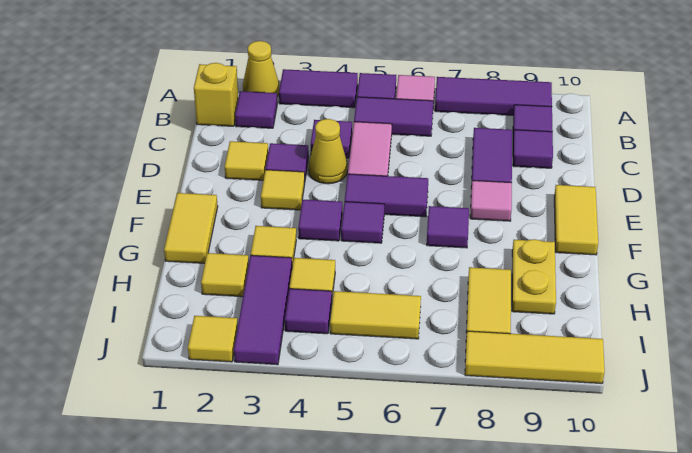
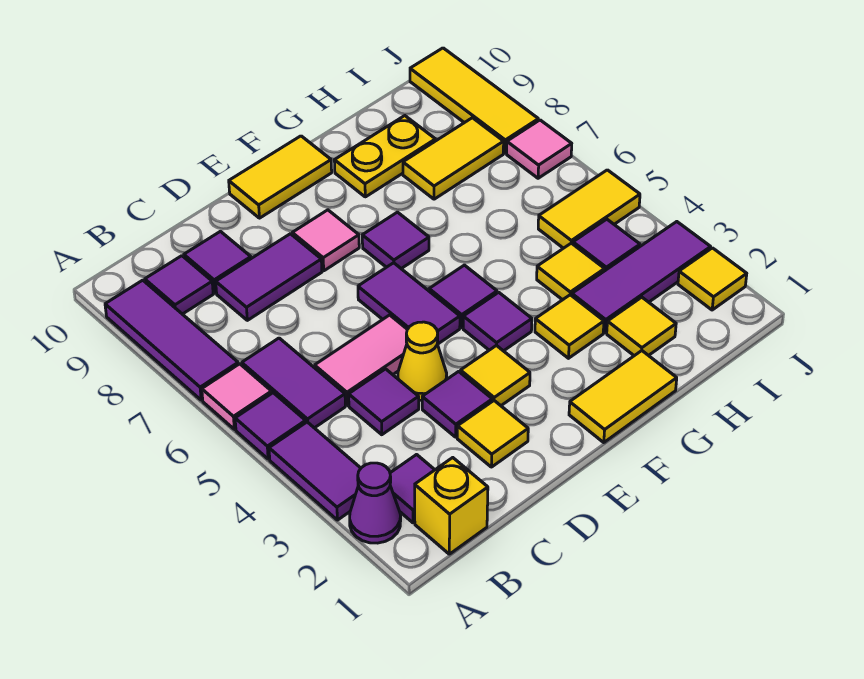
yellow 1x1 cone [243,41,279,96] -> purple 1x1 cone [350,463,401,543]
yellow 1x2 tile [330,291,421,339] -> yellow 1x2 tile turned to [538,170,640,248]
none -> pink 1x1 tile [507,120,572,178]

